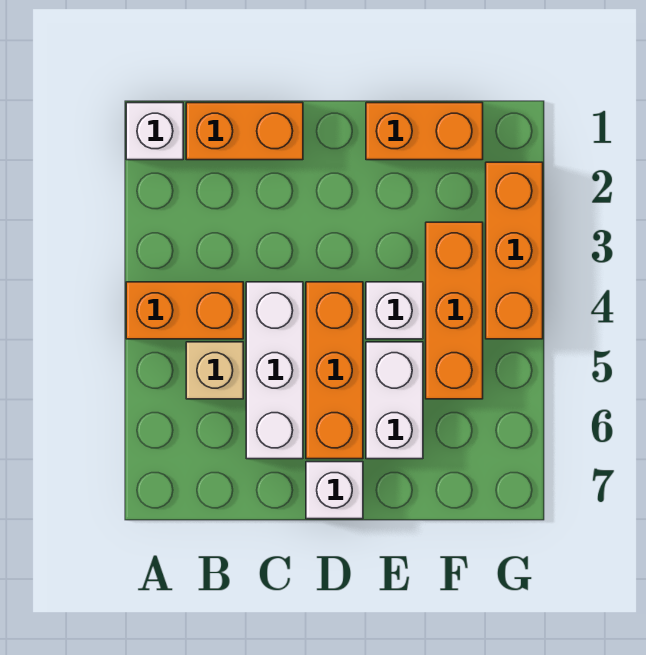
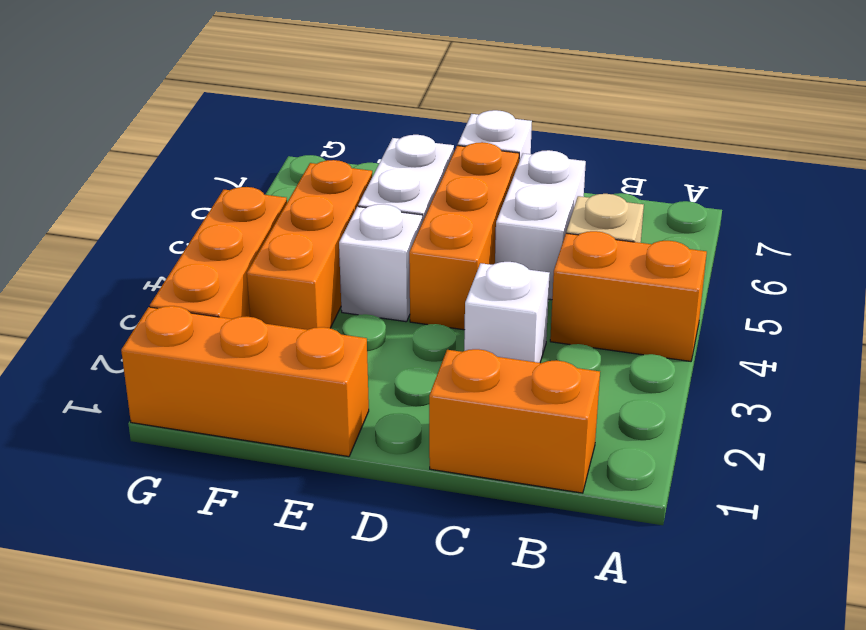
white 1x1 brick [126,103,183,160] -> white 1x1 brick moved to [464,262,550,363]
white 1x3 brick [246,282,303,459] -> white 1x2 brick [495,150,586,300]
orange 1x2 brick [366,103,483,160] -> orange 1x3 brick [121,306,369,457]

